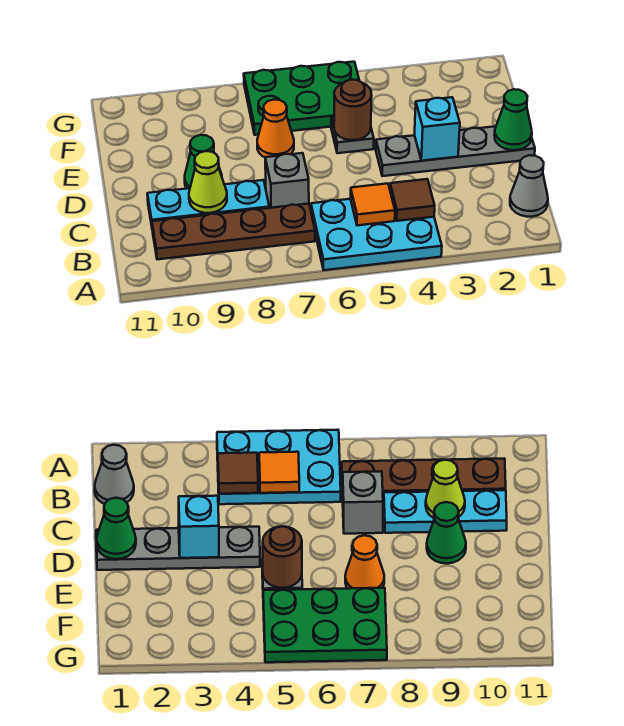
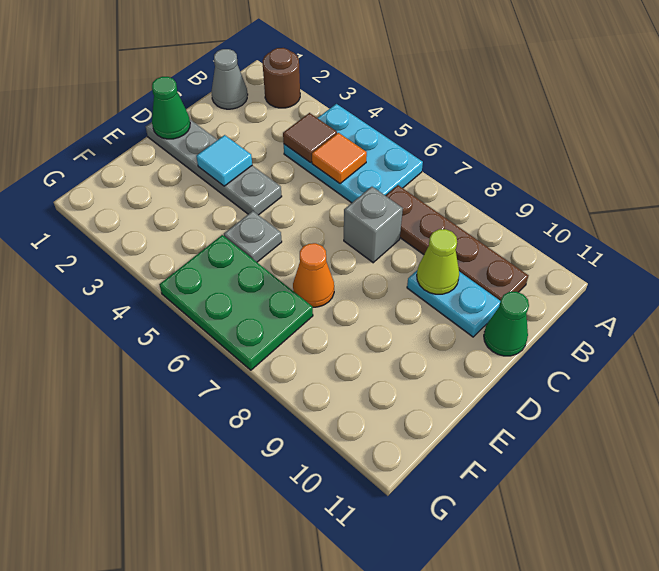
cyan 1x3 plate [147,180,269,225] -> cyan 1x2 plate [407,271,500,337]
cyan 1x1 brick [415,97,460,161] -> cyan 1x1 tile [196,135,252,186]
green 1x1 cone [185,135,222,189] -> green 1x1 cone moved to [484,292,529,356]
brown 1x1 round brick [334,80,372,140] -> brown 1x1 round brick moved to [263,48,300,108]

